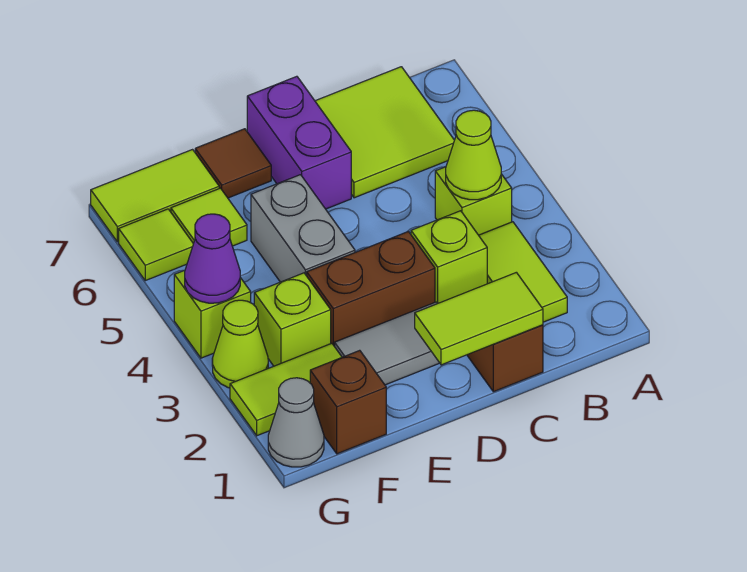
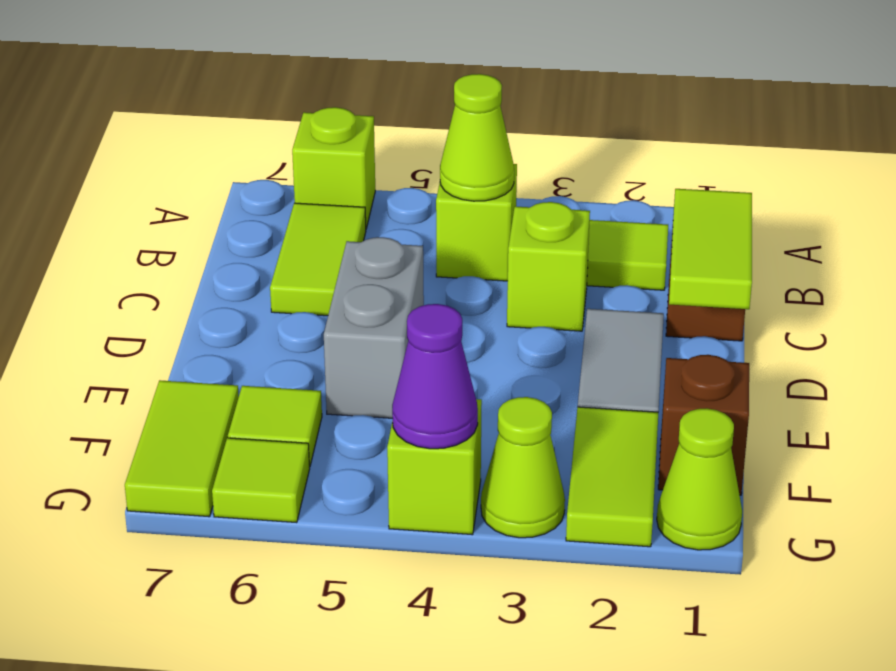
lime 2x2 tile [315,67,454,198] -> lime 1x2 tile [270,203,366,316]
brown 1x2 brick [307,232,435,347] -> none
purple 1x2 brick [247,76,351,209] -> none
grey 1x2 brick [251,175,355,282] -> grey 1x2 brick turned to [324,237,424,418]
brown 1x1 tile [195,129,271,198] -> none
lime 1x1 brick [254,273,331,366] -> lime 1x1 brick moved to [292,107,375,228]
grey 1x1 cone [268,378,324,467] -> lime 1x1 cone [657,408,742,550]

